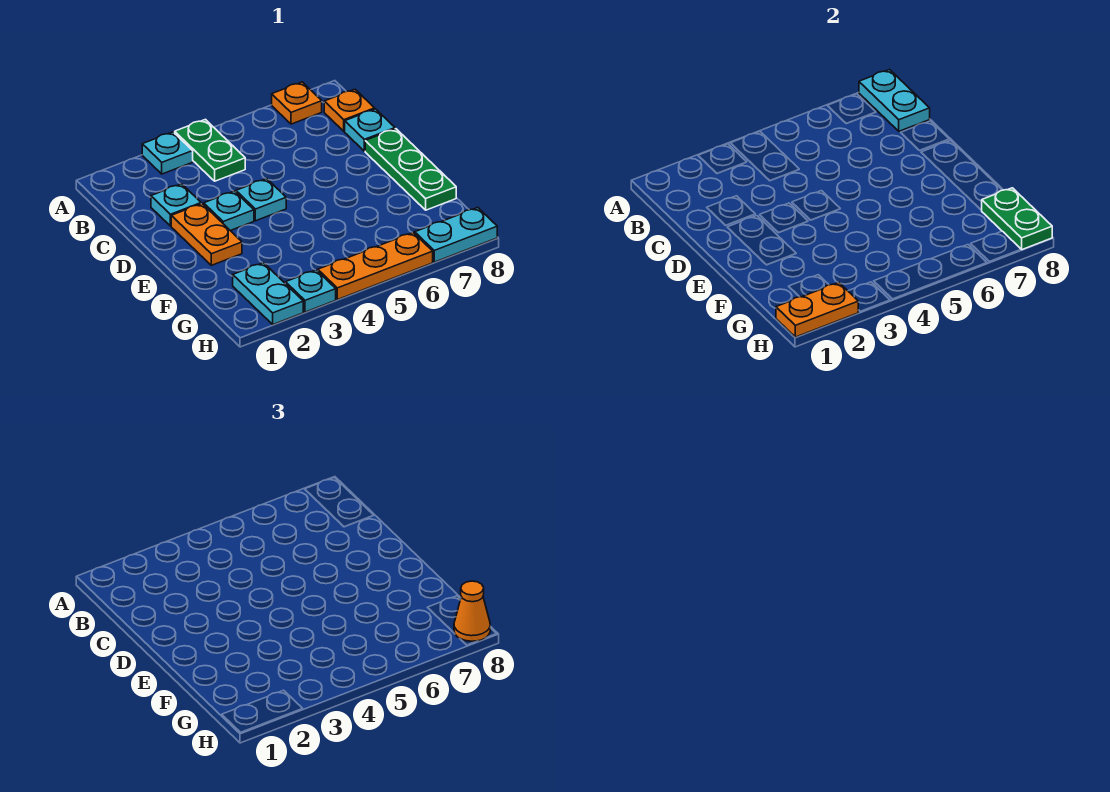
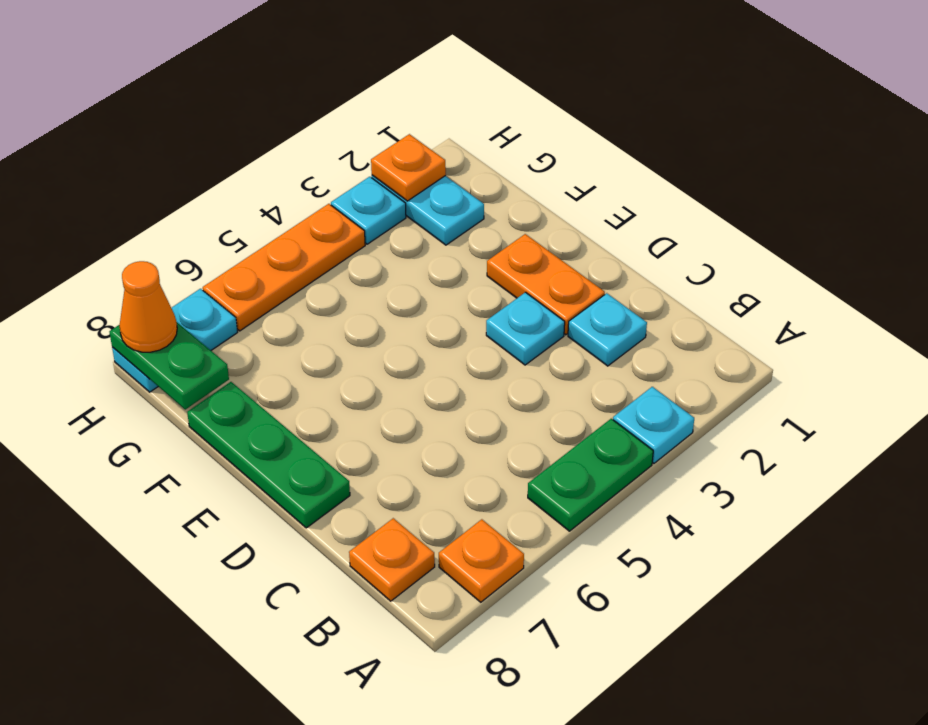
green 1x2 plate [175,119,245,181] -> green 1x2 plate turned to [528,419,653,531]
cyan 1x2 plate [859,70,930,131] -> none
cyan 1x1 plate [345,109,395,151] -> none
cyan 1x1 plate [236,179,286,221] -> none
orange 1x2 plate [776,283,858,337] -> orange 1x1 plate [371,134,446,201]

